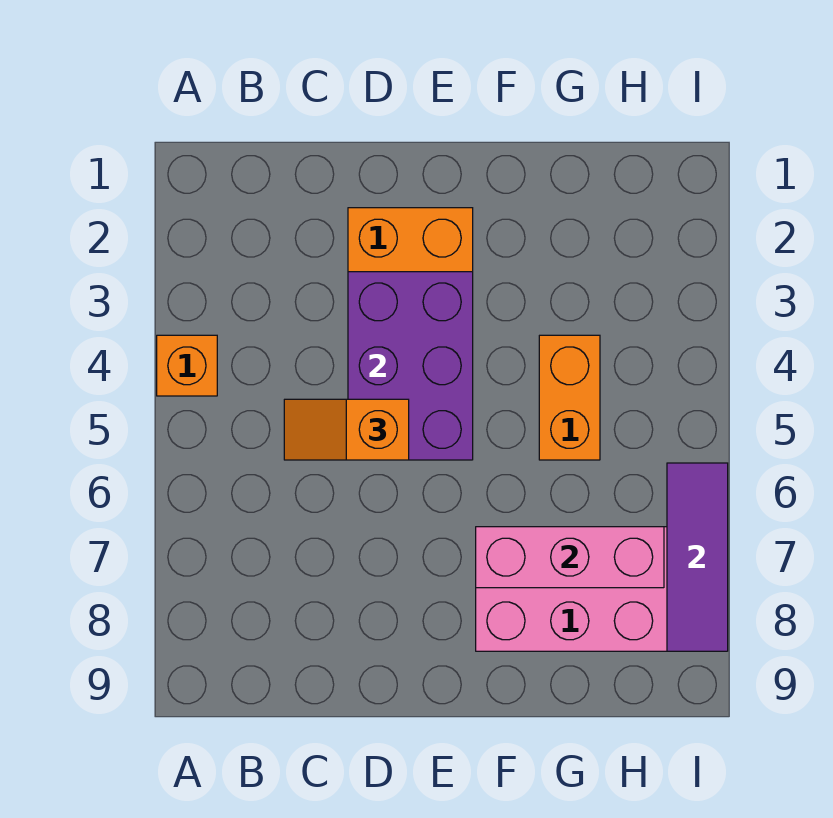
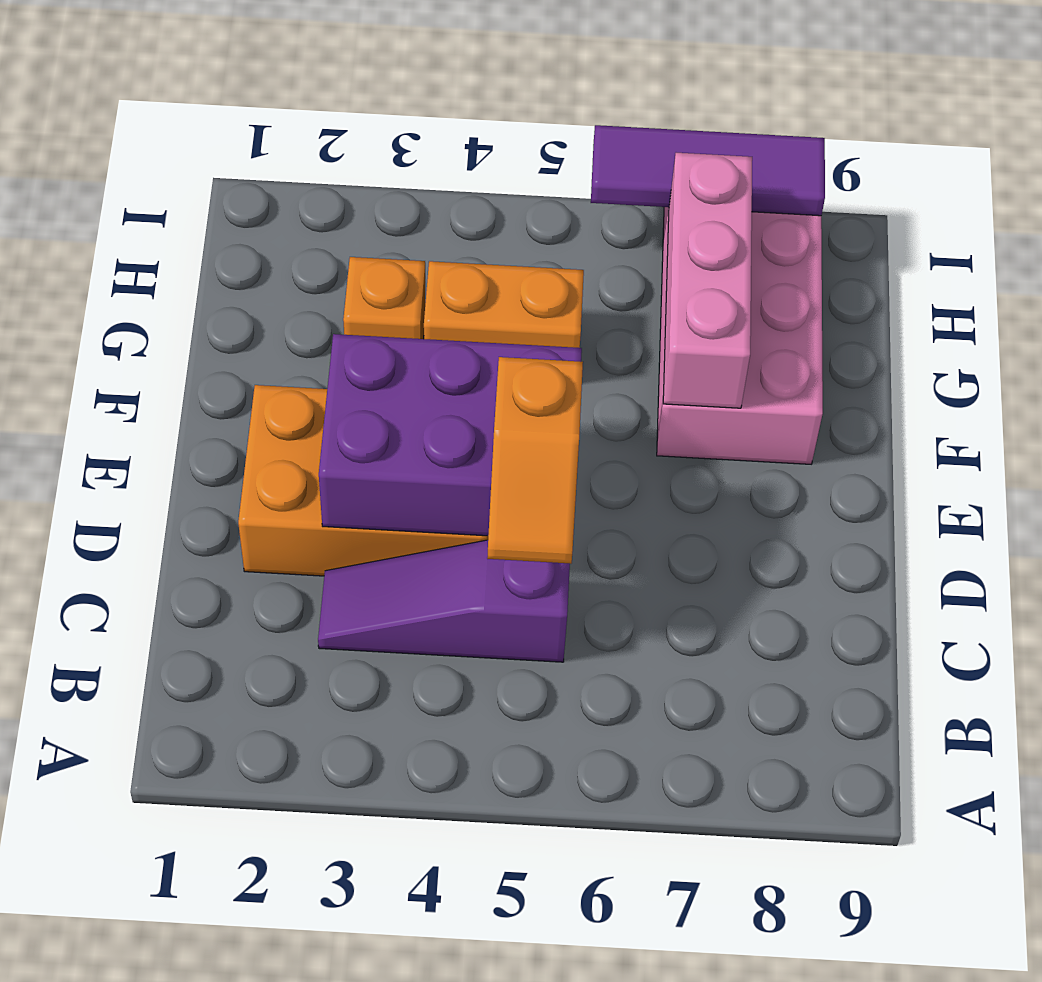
orange 1x1 brick [157,335,217,396] -> orange 1x1 brick moved to [343,257,425,339]
none -> purple 1x3 slope [318,540,570,662]

